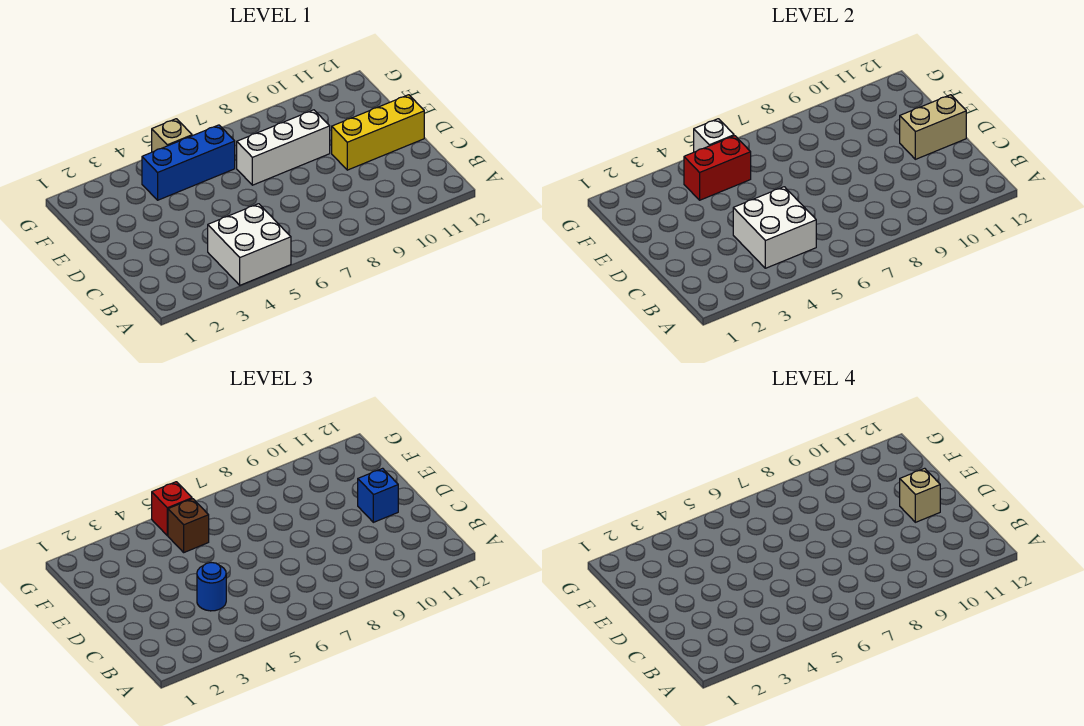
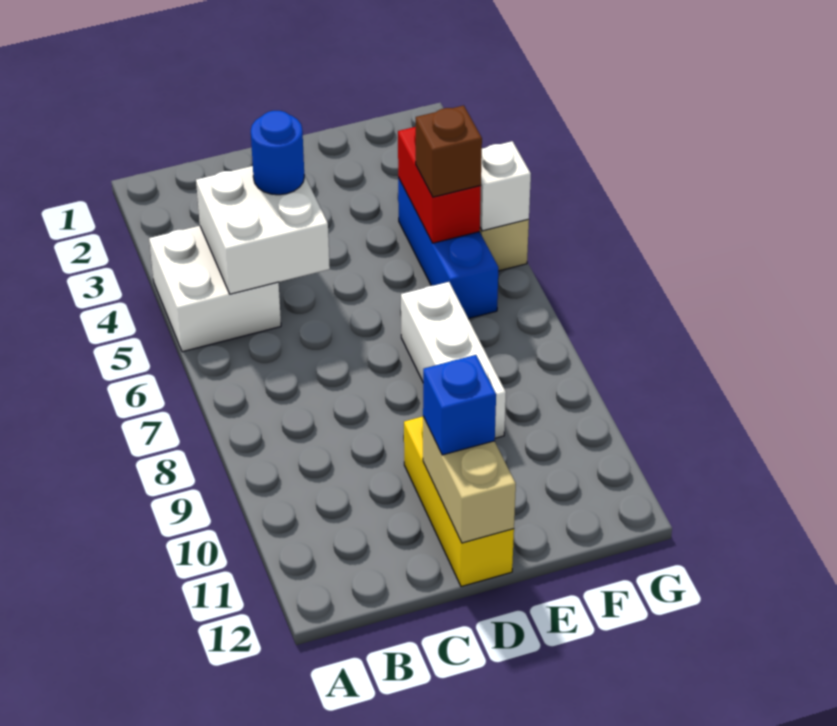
tan 1x1 brick [900,468,940,522] -> none
red 1x1 brick [152,482,192,536] -> none

